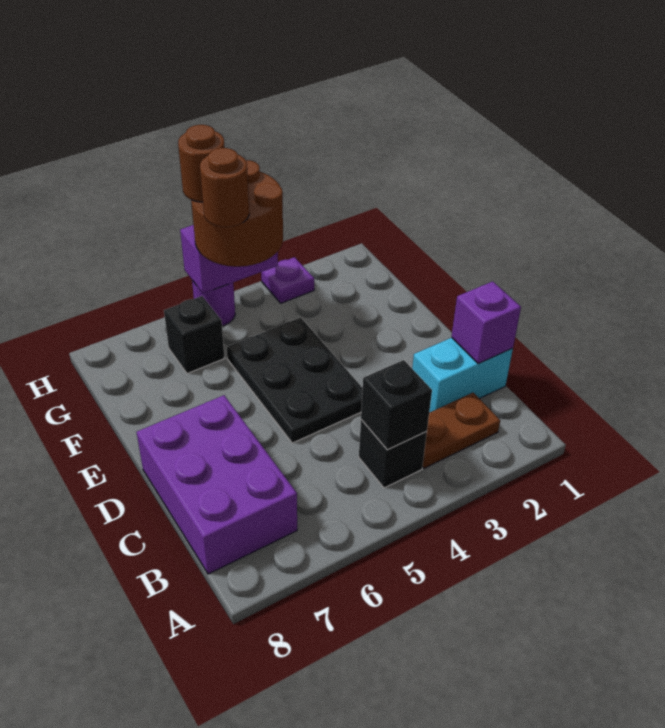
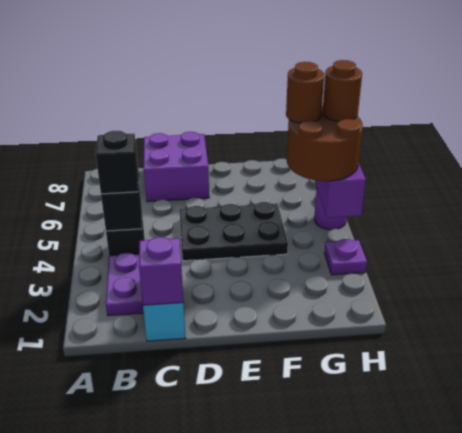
brown 1x2 plate [422,393,500,468] -> purple 1x2 plate [106,253,144,316]
purple 2x3 brick [137,395,297,574] -> purple 2x2 brick [144,132,209,202]
black 1x1 brick [164,296,224,374] -> black 1x1 brick moved to [96,131,138,194]

